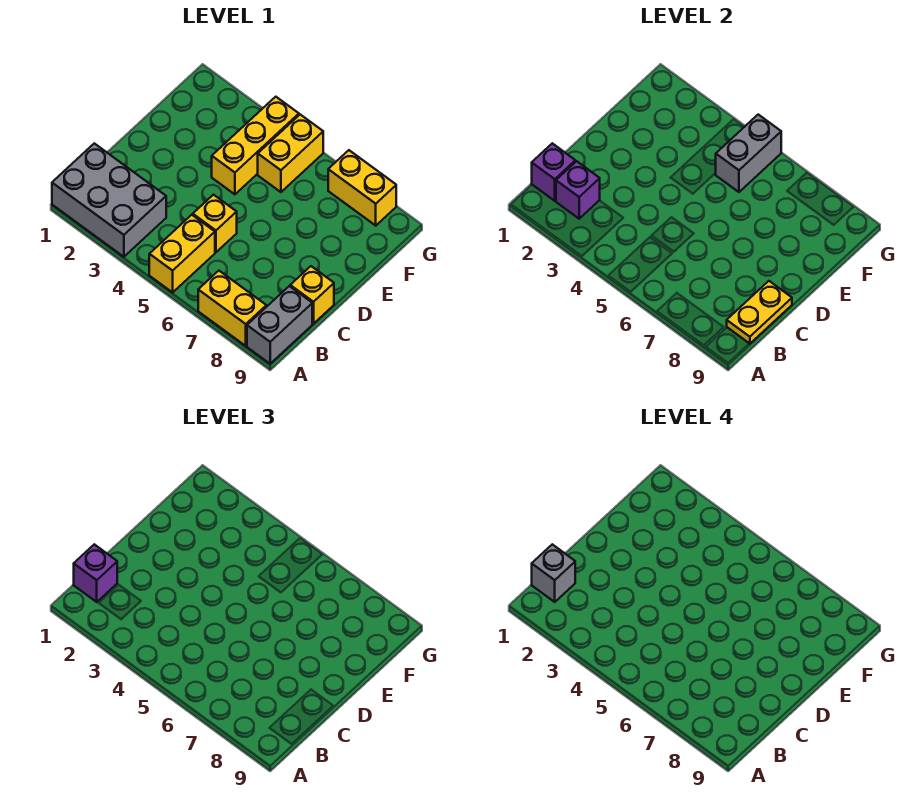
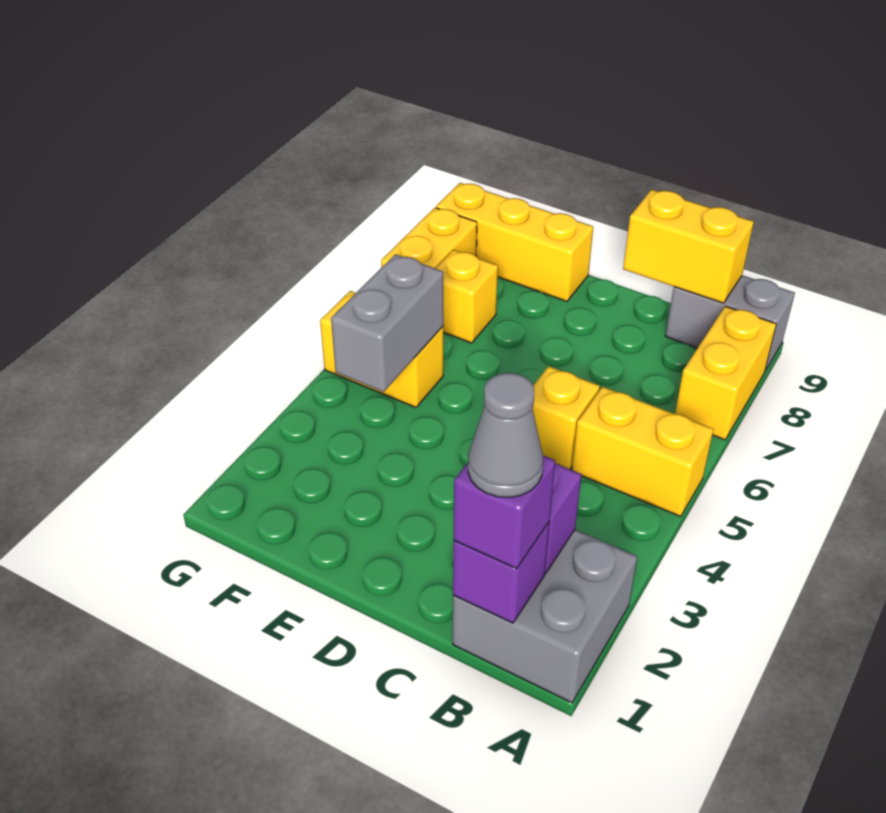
grey 2x3 brick [52,143,166,257] -> grey 2x2 brick [453,530,638,703]
grey 1x1 brick [532,544,575,602] -> grey 1x1 cone [468,373,543,497]
yellow 1x2 plate [727,281,792,344] -> yellow 1x2 brick [623,190,754,303]
yellow 1x1 brick [290,266,334,324] -> yellow 1x1 brick moved to [435,250,498,343]
yellow 1x3 brick [212,97,299,194] -> yellow 1x3 brick moved to [436,183,593,301]
grey 1x2 brick [716,115,781,192] -> grey 1x2 brick turned to [331,254,443,392]

